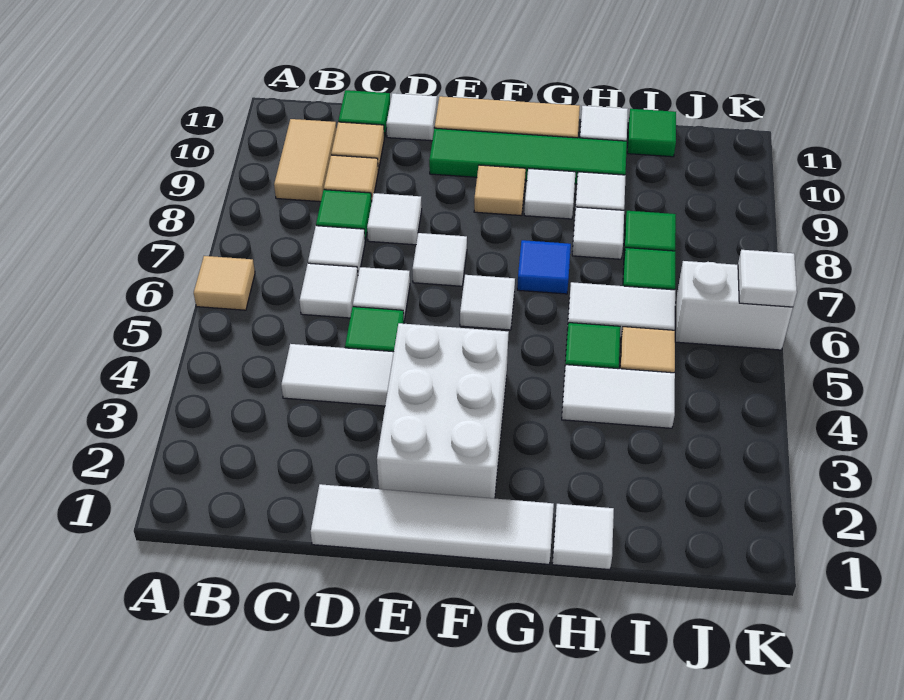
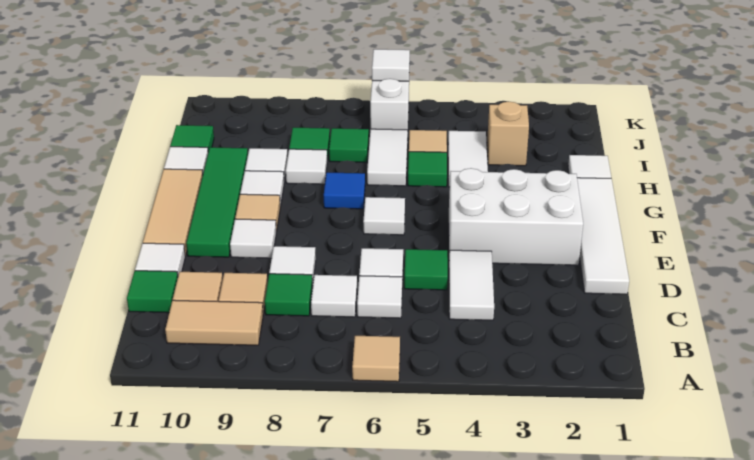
white 1x1 tile [412,233,467,286] -> white 1x1 tile moved to [230,219,276,258]
none -> tan 1x1 brick [487,102,529,166]

